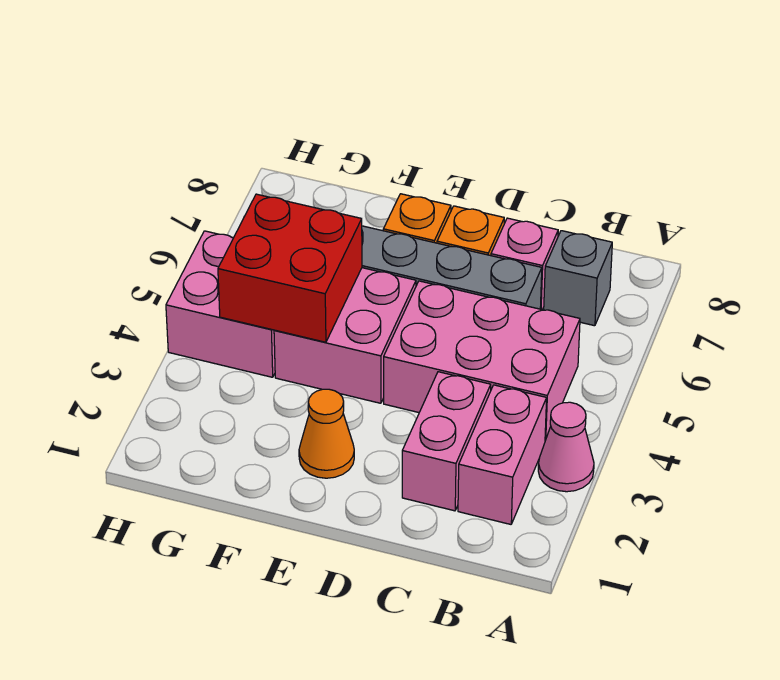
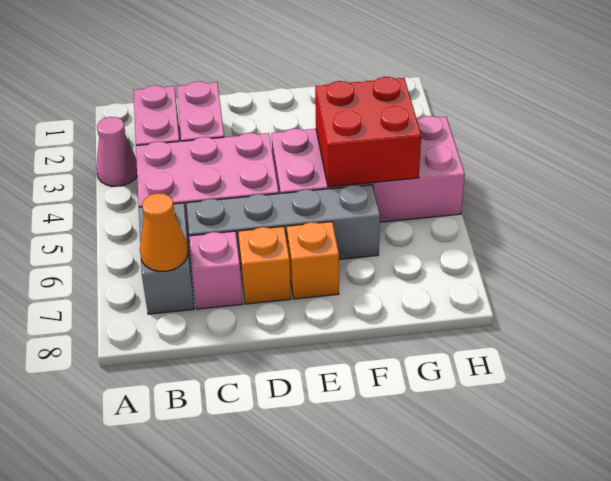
grey 1x1 brick [544,231,612,326] -> grey 1x2 brick [139,203,194,314]
orange 1x1 cone [299,389,354,478] -> orange 1x1 cone moved to [140,193,188,271]

